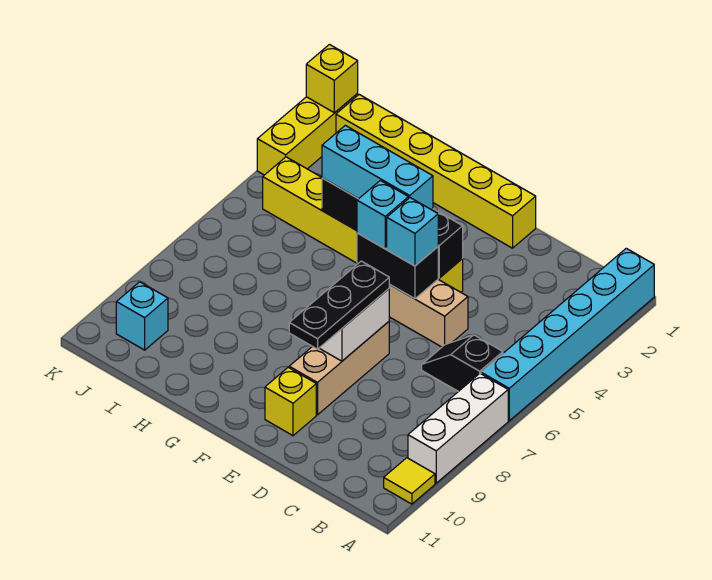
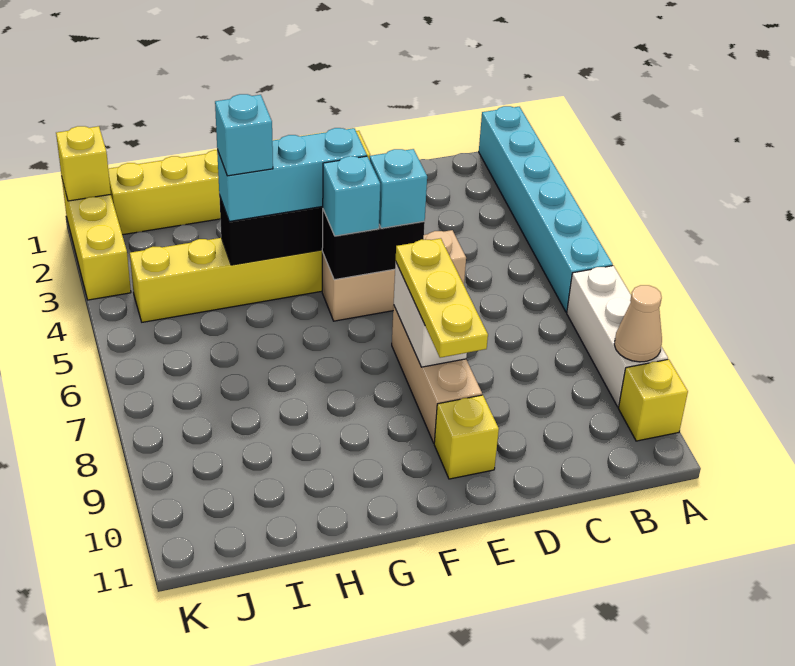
none -> tan 1x1 cone [614,285,662,362]
yellow 1x1 tile [384,458,435,504] -> yellow 1x1 brick [619,359,688,441]
black 1x2 slope [422,335,503,392] -> none
black 1x3 plate [289,261,390,349] -> yellow 1x3 plate [396,238,488,358]
cyan 1x1 brick [116,282,168,350] -> cyan 1x1 brick moved to [215,94,273,176]

